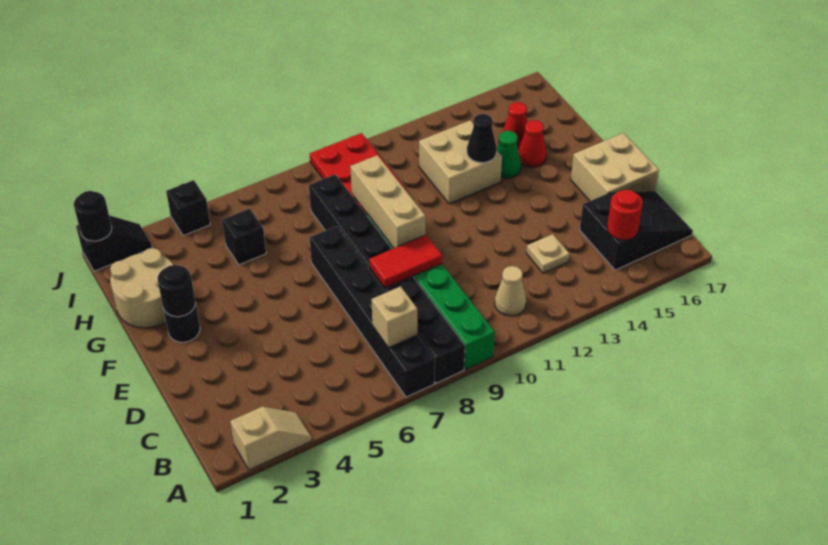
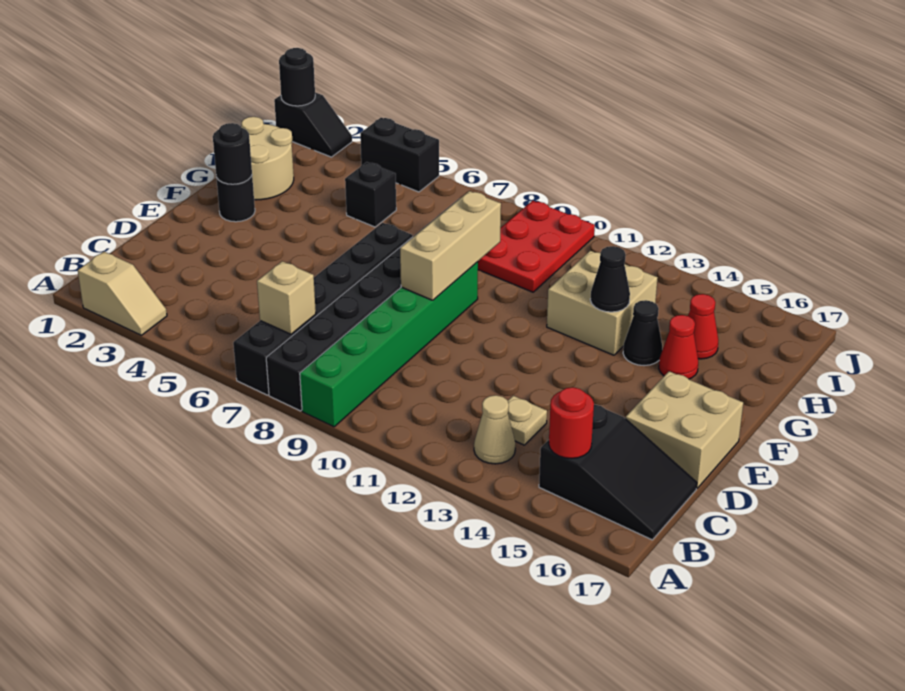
tan 1x1 cone [495,266,526,316] -> tan 1x1 cone moved to [474,395,515,464]
red 1x2 tile [369,235,442,288] -> none
green 1x1 cone [497,131,521,178] -> black 1x1 cone [623,300,662,366]
black 1x1 brick [166,180,210,236] -> black 1x2 brick [360,118,439,192]

